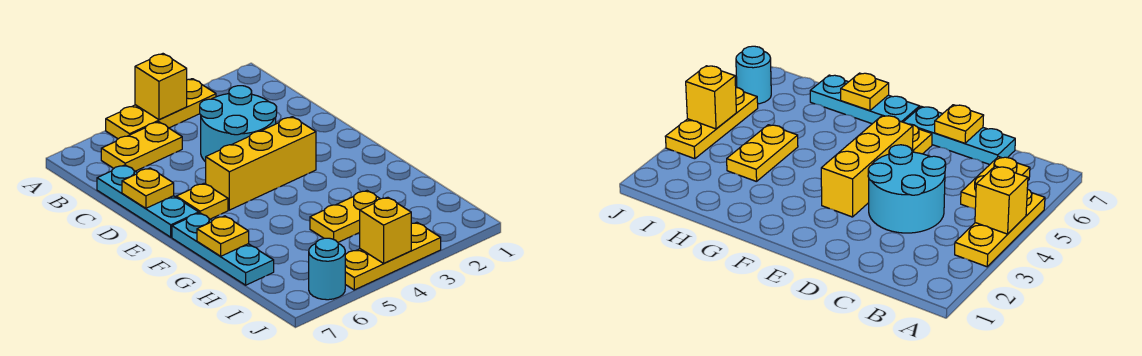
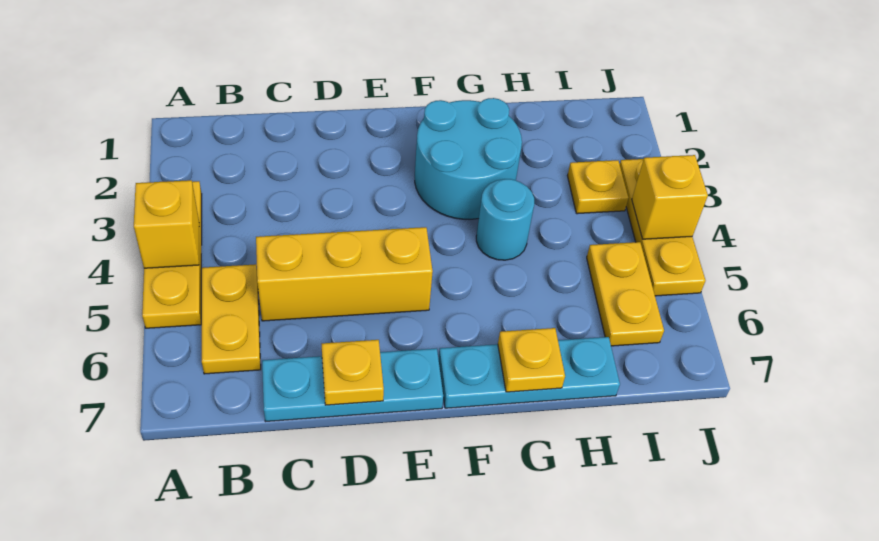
cyan 2x2 round brick [200,86,277,162] -> cyan 2x2 round brick moved to [415,98,522,219]
yellow 1x3 brick [206,117,316,210] -> yellow 1x3 brick turned to [256,227,433,321]
yellow 1x1 plate [176,183,228,219] -> yellow 1x1 plate moved to [567,160,628,214]
yellow 1x2 plate [310,191,380,242] -> yellow 1x2 plate moved to [587,242,664,346]
cyan 1x1 round brick [309,238,345,300] -> cyan 1x1 round brick moved to [476,179,534,260]

